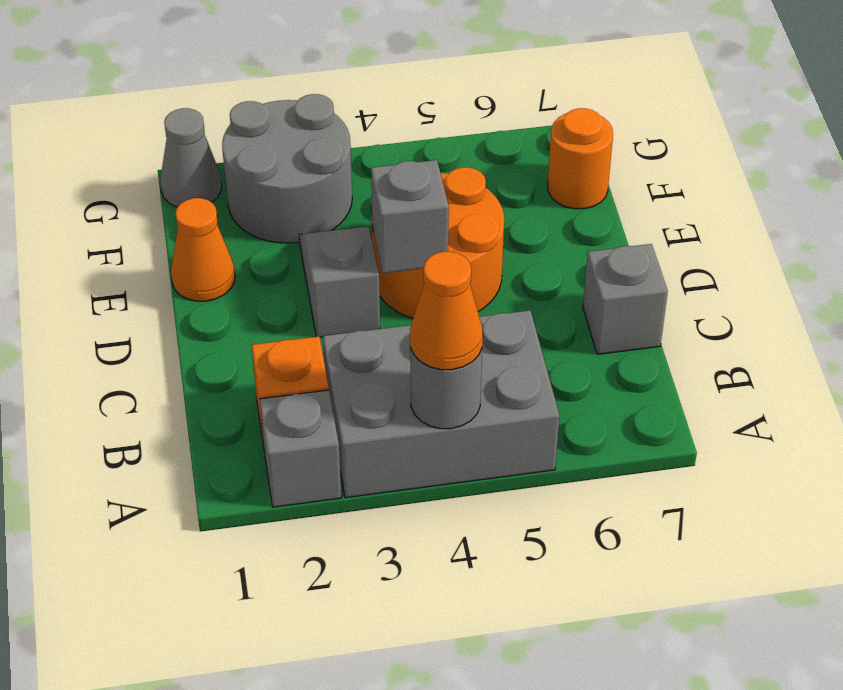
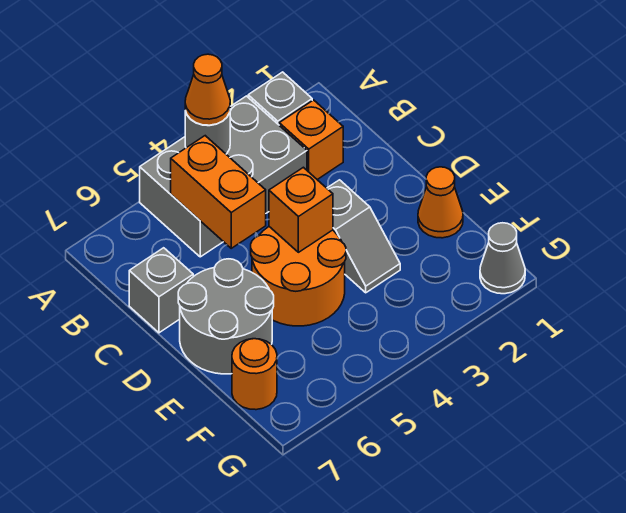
none -> orange 1x2 brick [171,136,266,248]
grey 1x1 brick [371,160,449,273] -> orange 1x1 brick [269,167,333,252]
grey 2x2 round brick [222,94,352,243] -> grey 2x2 round brick moved to [178,259,274,374]

